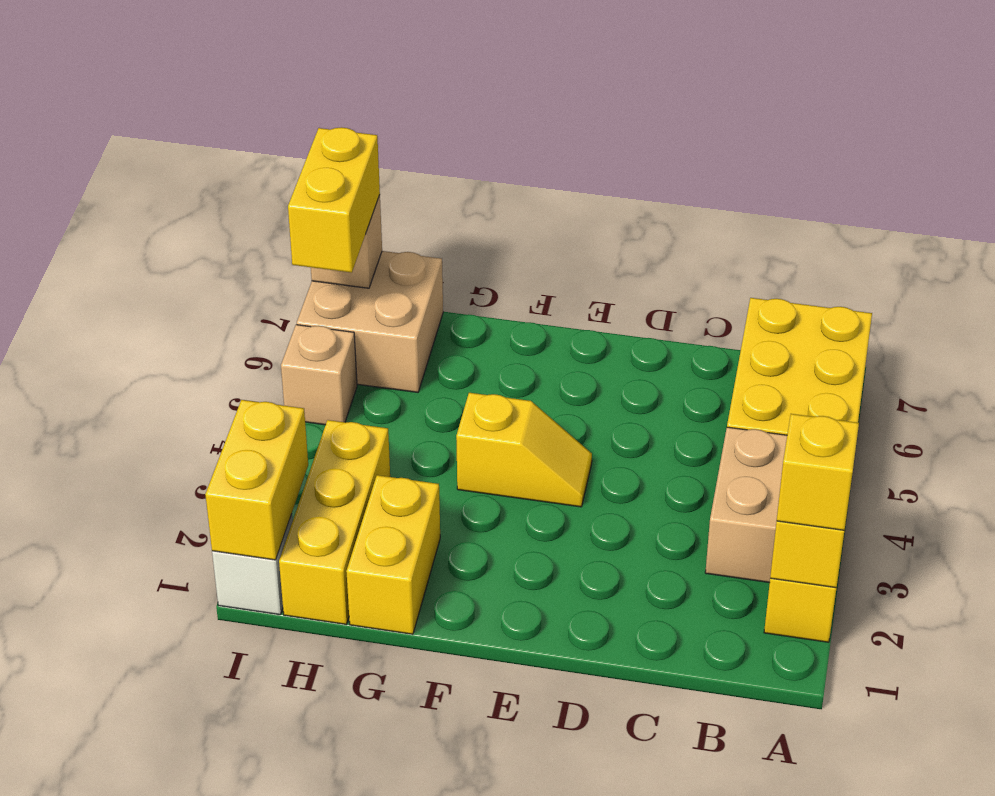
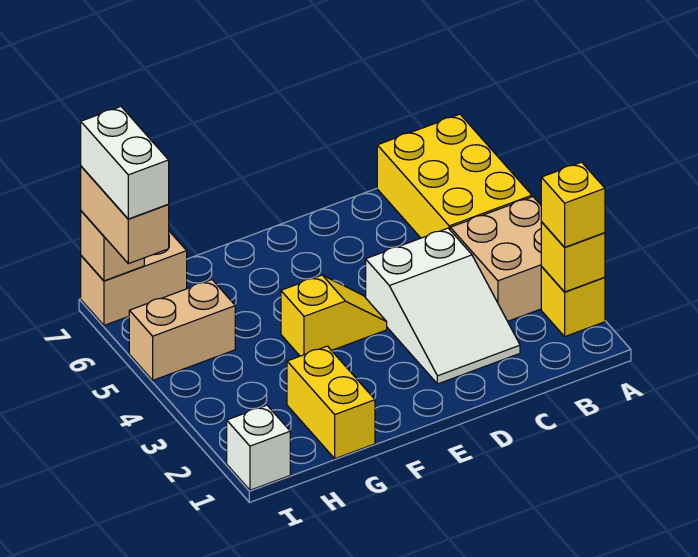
none -> white 2x3 slope [366,228,520,384]
yellow 1x3 brick [279,420,390,624] -> none
tan 2x2 brick [297,251,443,392] -> tan 1x2 brick [81,231,187,325]
yellow 1x2 brick [205,400,308,560] -> none
tan 1x1 brick [281,325,357,425] -> tan 1x2 brick [129,280,235,380]
yellow 1x2 brick [288,127,380,273] -> tan 1x2 brick [81,166,169,264]
none -> white 1x2 brick [81,107,169,219]

